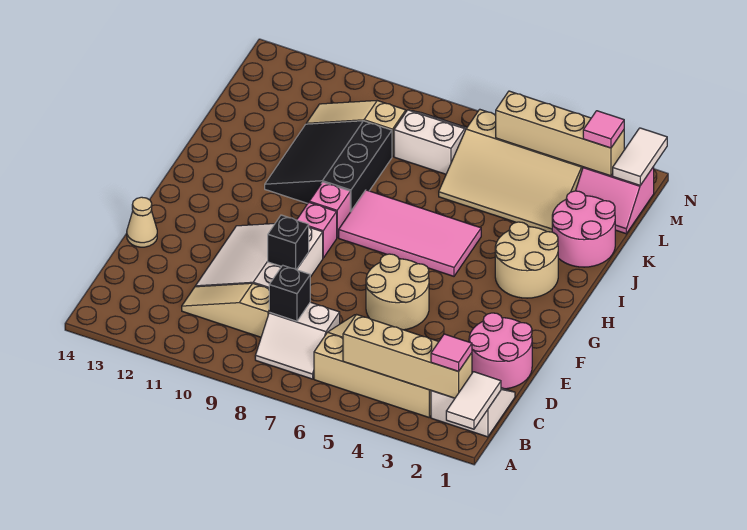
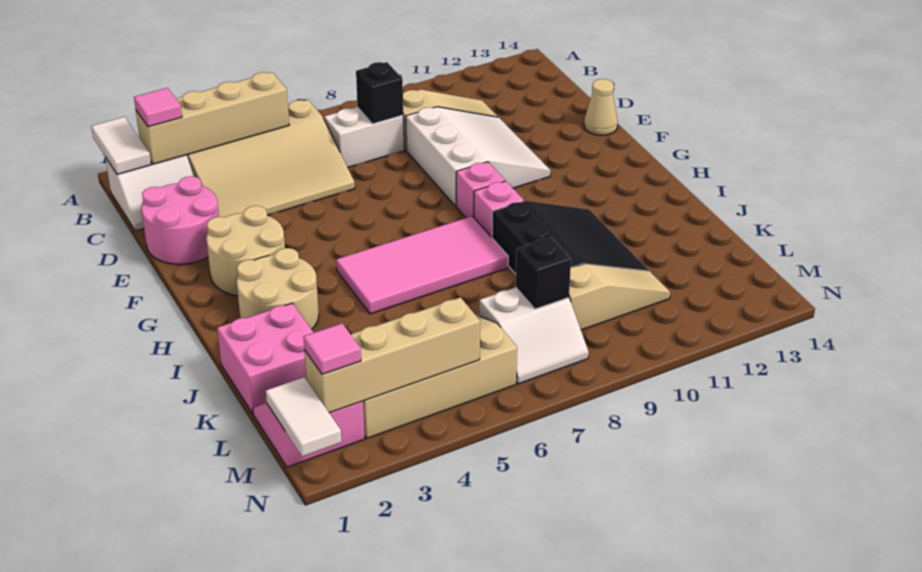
tan 2x2 round brick [366,254,429,330] -> tan 2x2 round brick moved to [206,206,285,296]
black 1x1 brick [268,215,309,270] -> black 1x1 brick moved to [516,237,571,309]
pink 2x2 round brick [552,191,615,267] -> pink 2x2 brick [217,303,314,414]

